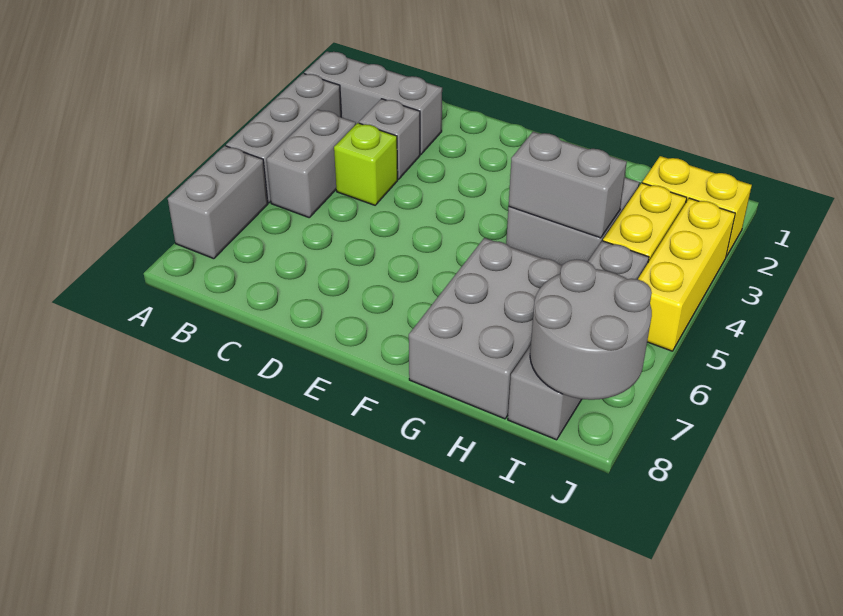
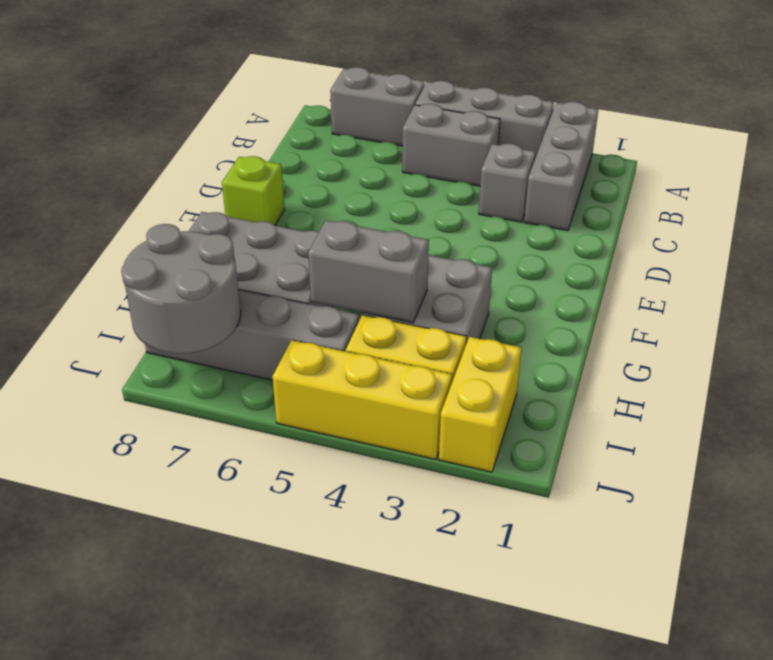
lime 1x1 brick [334,123,398,205] -> lime 1x1 brick moved to [222,156,285,225]
grey 1x2 brick [509,132,627,238] -> grey 1x2 brick turned to [308,220,429,323]

